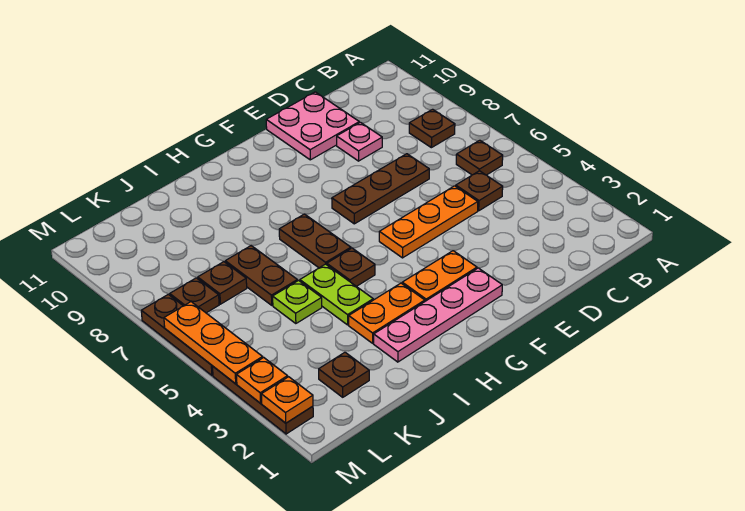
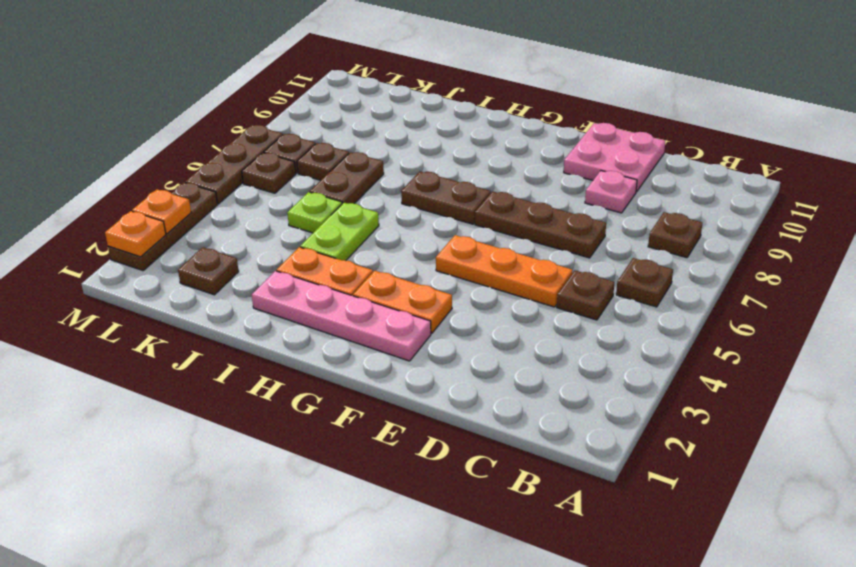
brown 1x1 plate [327,248,375,286] -> brown 1x1 plate moved to [242,153,296,193]
brown 1x2 plate [279,214,351,268] -> brown 1x2 plate turned to [401,171,491,224]
orange 1x3 plate [164,302,263,384] -> none

